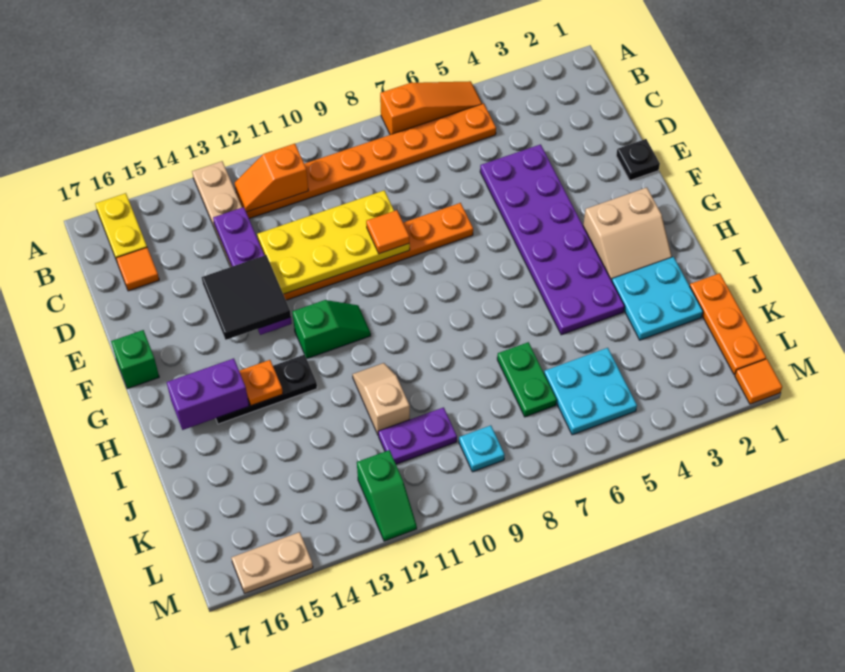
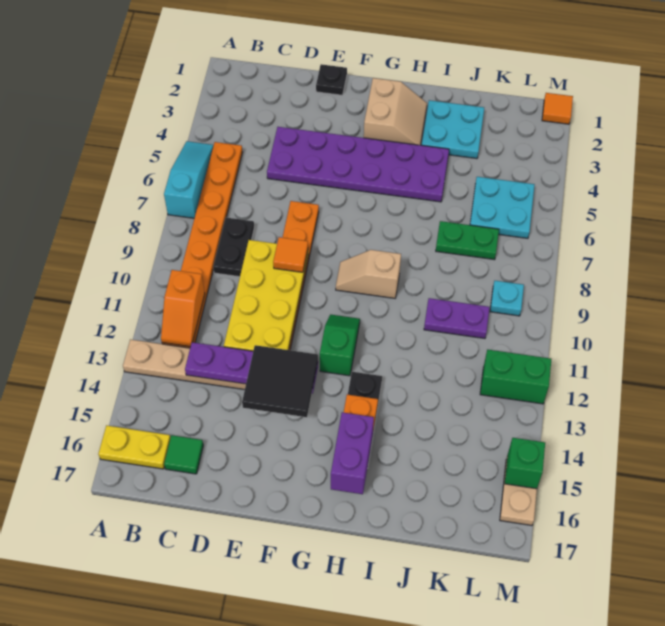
orange 1x3 slope [380,81,482,135] -> cyan 1x3 slope [164,141,214,218]
none -> black 1x2 plate [213,218,254,277]
orange 1x1 tile [116,247,159,291] -> green 1x1 tile [164,435,203,474]
green 1x1 brick [111,330,159,389] -> green 1x1 brick moved to [505,438,545,489]
tan 1x2 slope [352,363,410,436] -> tan 1x2 slope moved to [336,250,401,298]
orange 1x3 plate [690,273,766,375] -> none
purple 1x2 plate [378,407,457,464] -> purple 1x2 plate turned to [424,298,490,338]
green 1x2 slope [357,450,417,541] -> green 1x2 brick [480,350,551,404]

